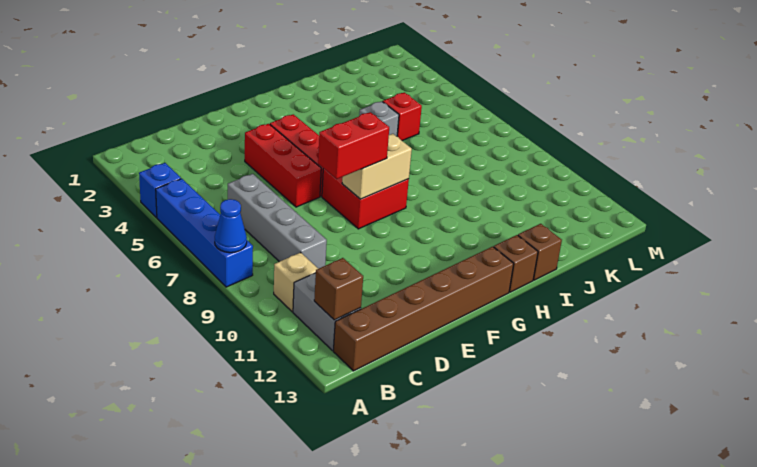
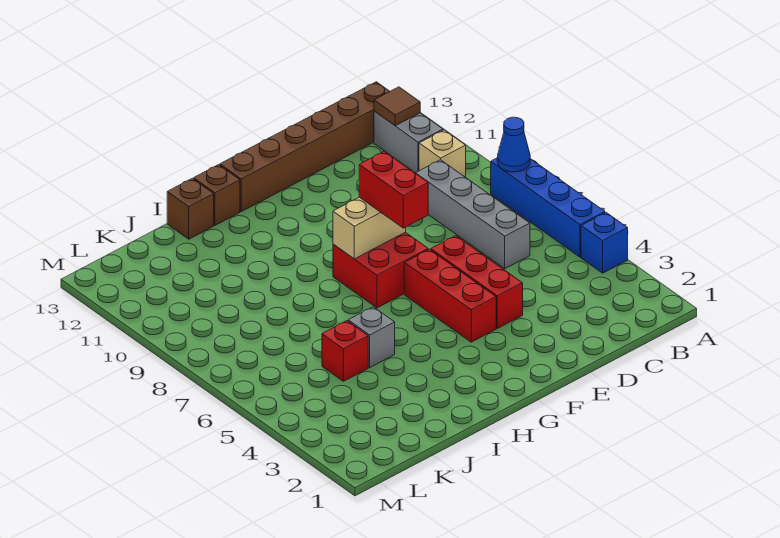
brown 1x1 brick [314,258,363,320] -> brown 1x1 tile [374,87,420,126]
red 1x2 brick [318,112,389,179] -> red 1x2 brick turned to [359,151,428,228]

